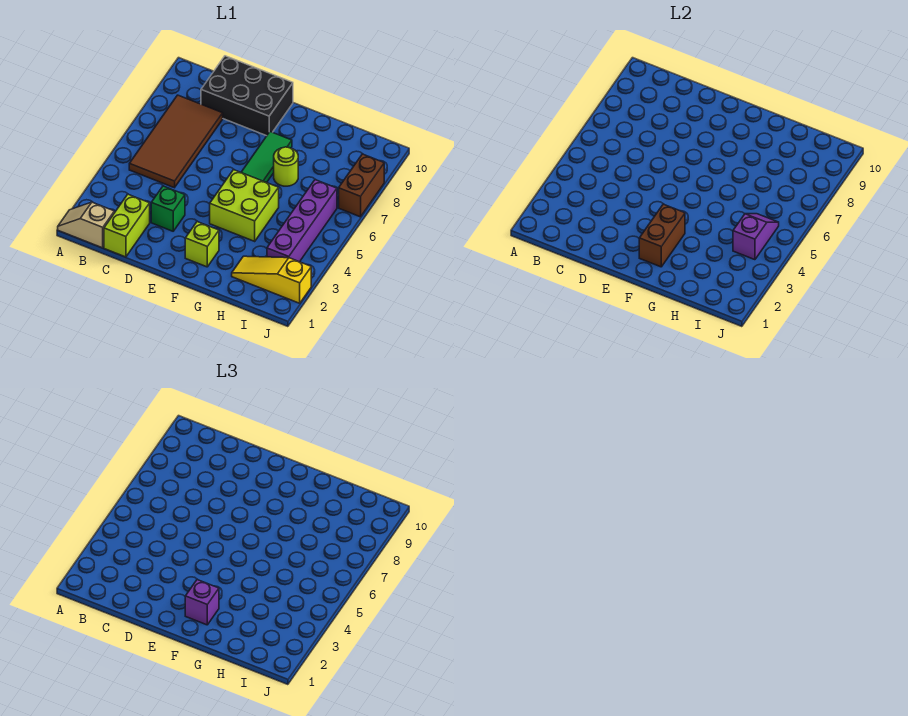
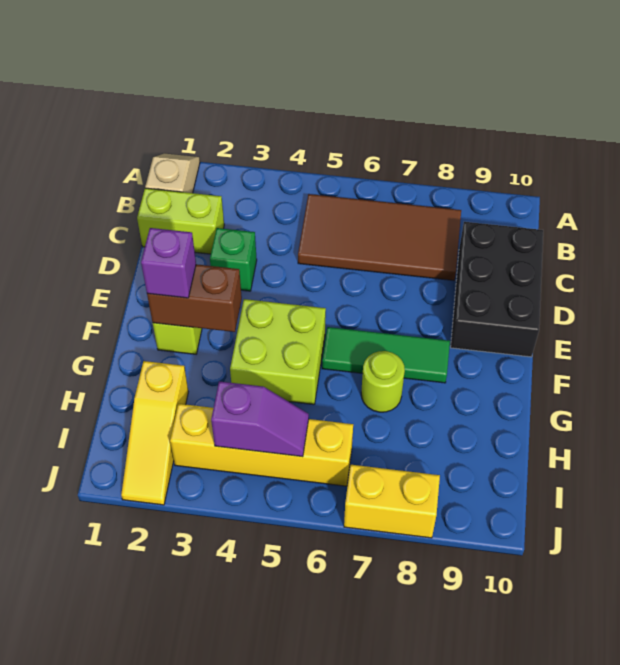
yellow 1x3 slope [232,256,311,303] -> yellow 1x3 slope turned to [121,361,188,505]
purple 1x4 brick [267,180,337,262] -> yellow 1x4 brick [170,404,353,486]
brown 1x2 brick [339,154,384,217] -> yellow 1x2 brick [344,465,440,538]

